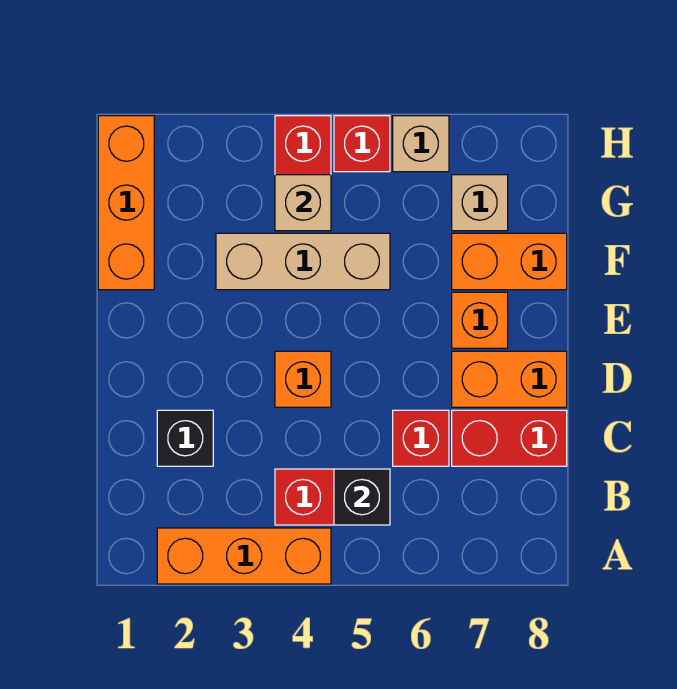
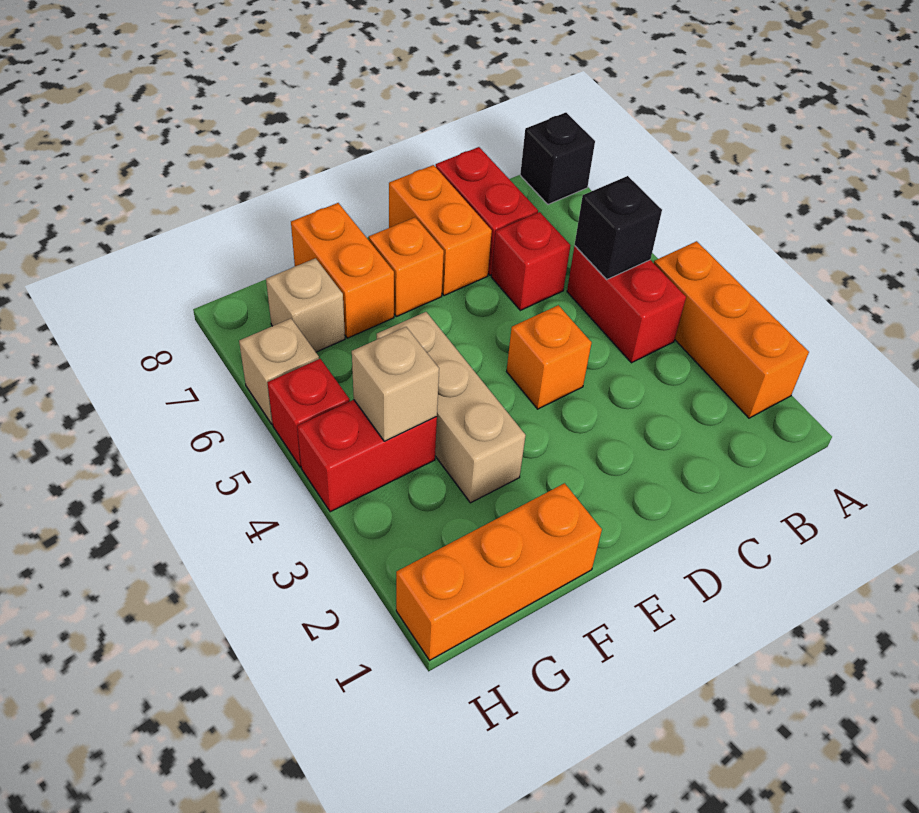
black 1x1 brick [157,410,213,466] -> black 1x1 brick moved to [520,113,595,204]

